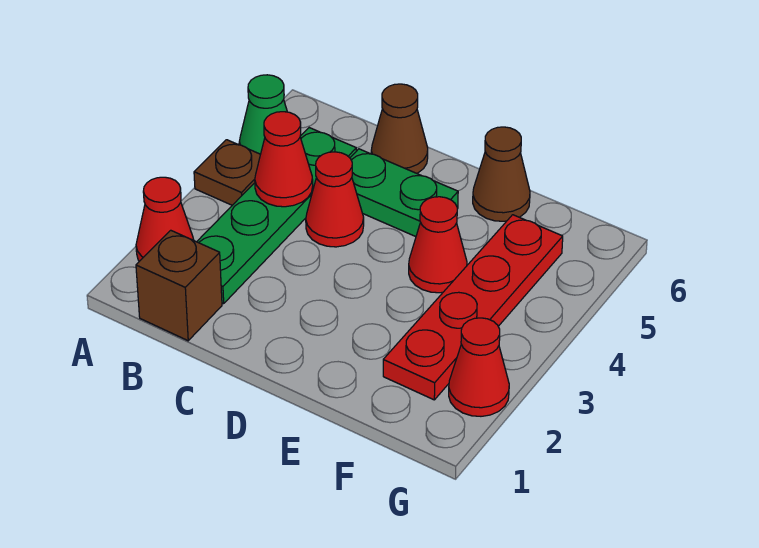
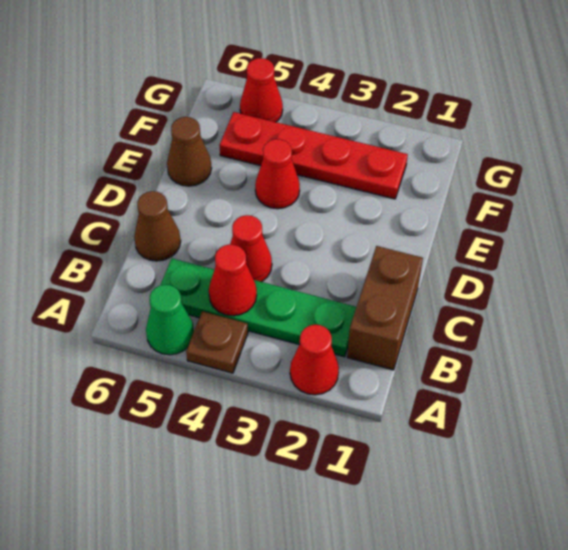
brown 1x1 brick [136,230,222,341] -> brown 1x2 brick [347,246,423,370]
green 1x2 plate [350,149,458,237] -> none
red 1x1 cone [449,318,509,416] -> red 1x1 cone moved to [240,58,283,122]

